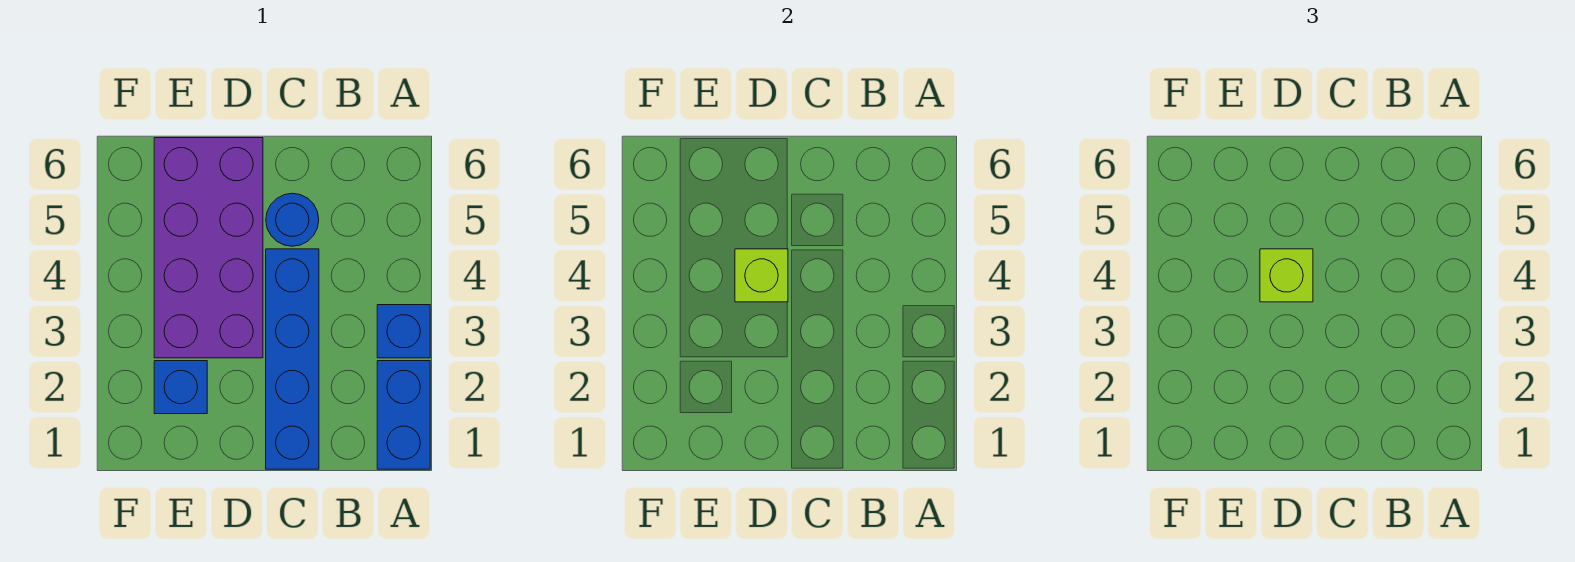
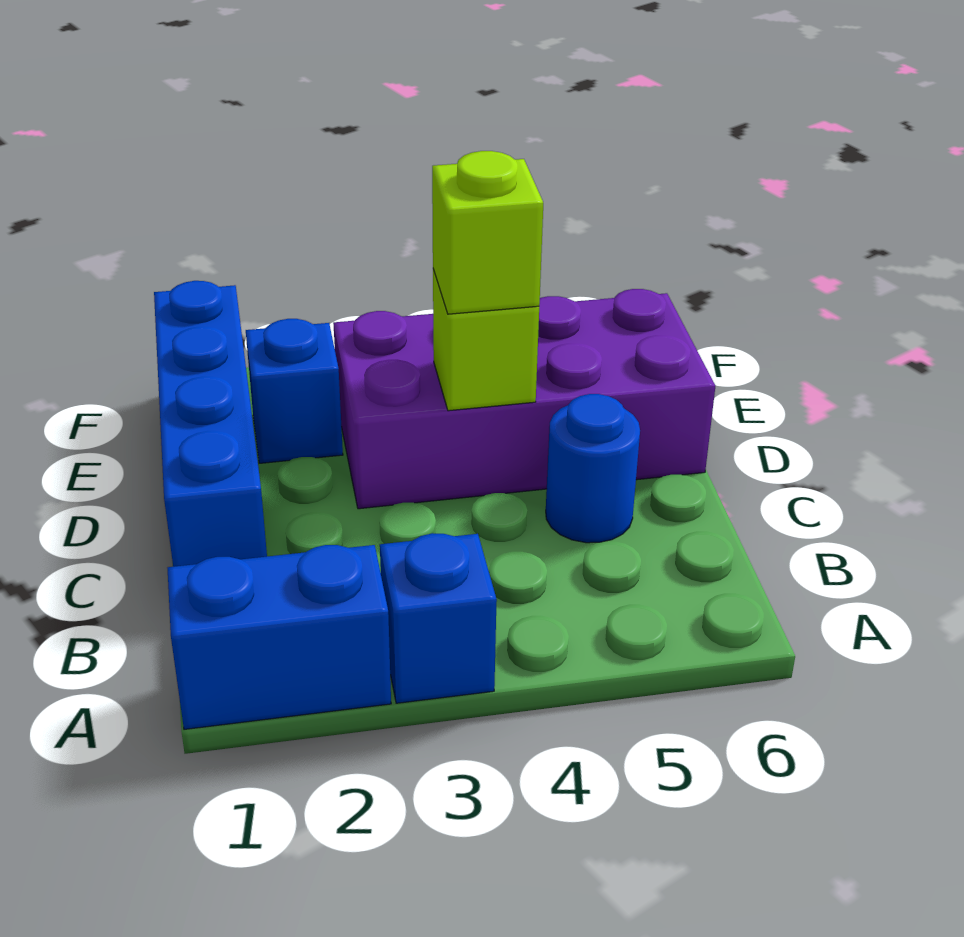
blue 1x4 brick [266,249,319,469] -> blue 1x4 brick turned to [154,281,267,567]

